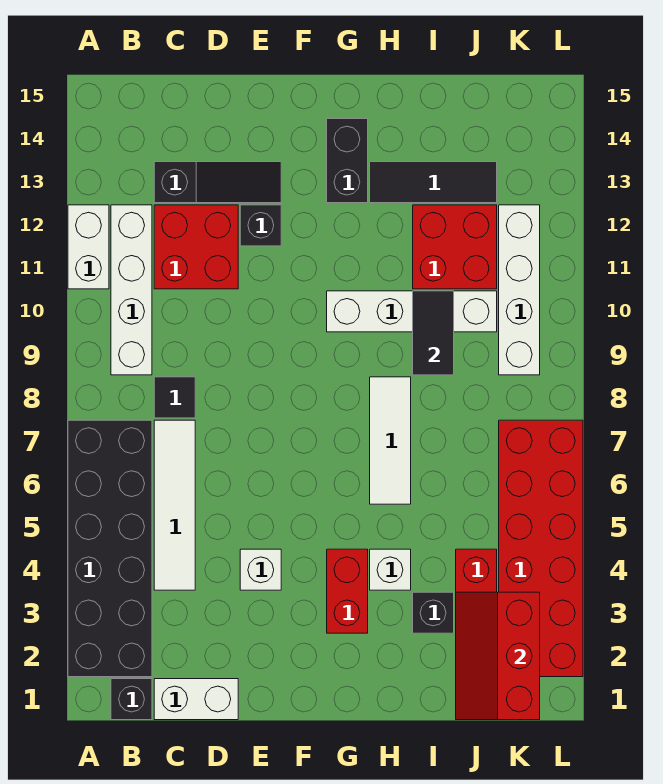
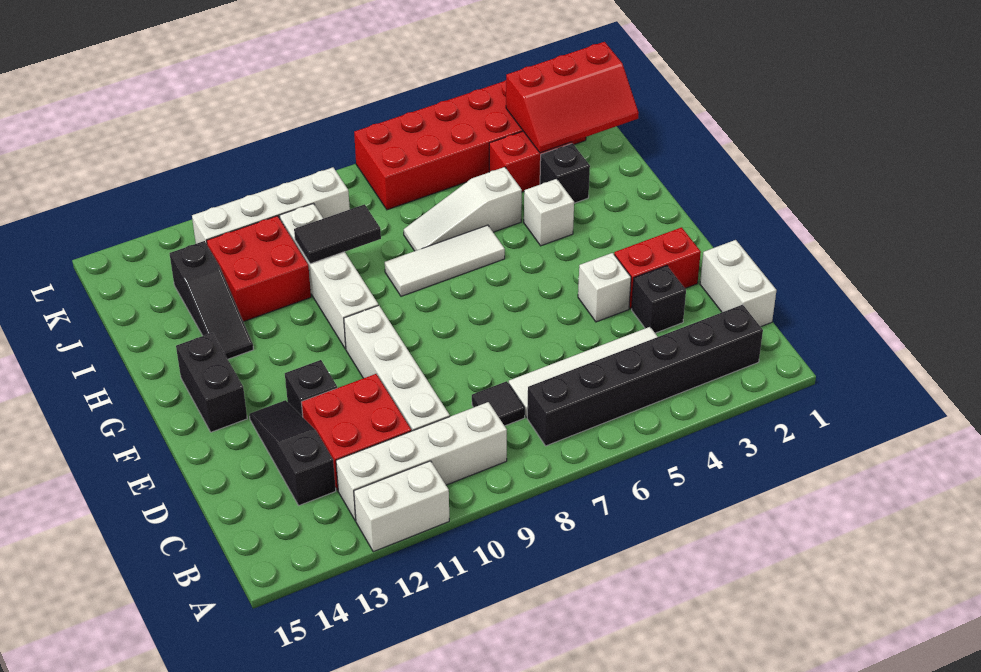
black 2x6 brick [68,420,152,677] -> black 1x6 brick [527,305,763,446]
black 1x1 brick [111,679,152,720] -> black 1x1 brick moved to [632,266,686,333]
none -> white 1x4 brick [344,305,450,431]
red 1x2 brick [327,549,368,633] -> red 1x2 brick moved to [614,227,701,309]
black 1x2 brick [327,119,368,203] -> black 1x2 brick turned to [176,333,247,432]
black 1x3 tile [370,162,497,203] -> black 1x3 slope [170,241,253,359]
none -> white 1x3 slope [404,167,522,251]

